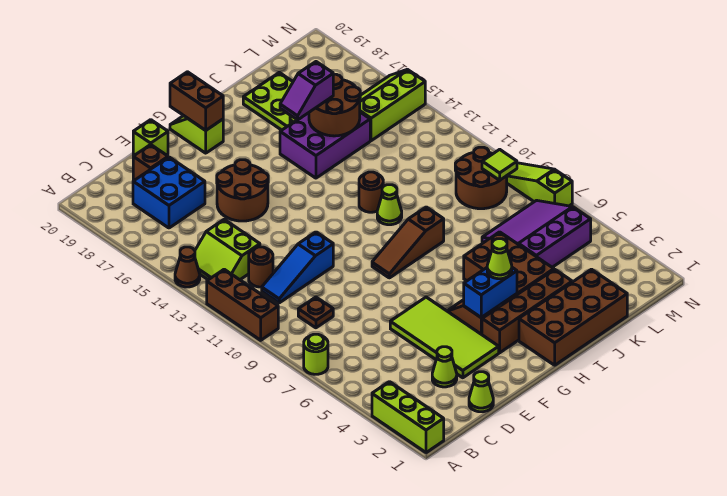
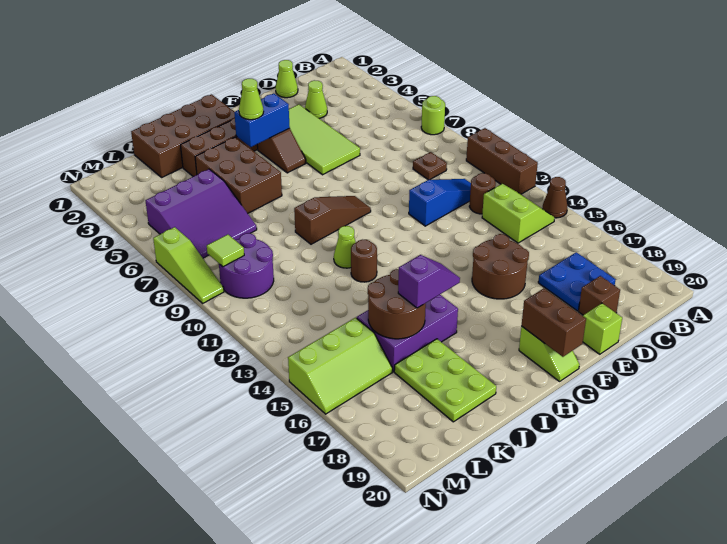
lime 1x3 brick [372,382,444,453] -> none
blue 2x2 brick [133,157,205,228] -> blue 2x2 plate [538,252,616,311]
brown 2x2 round brick [455,147,507,209] -> purple 2x2 round brick [219,233,274,298]

